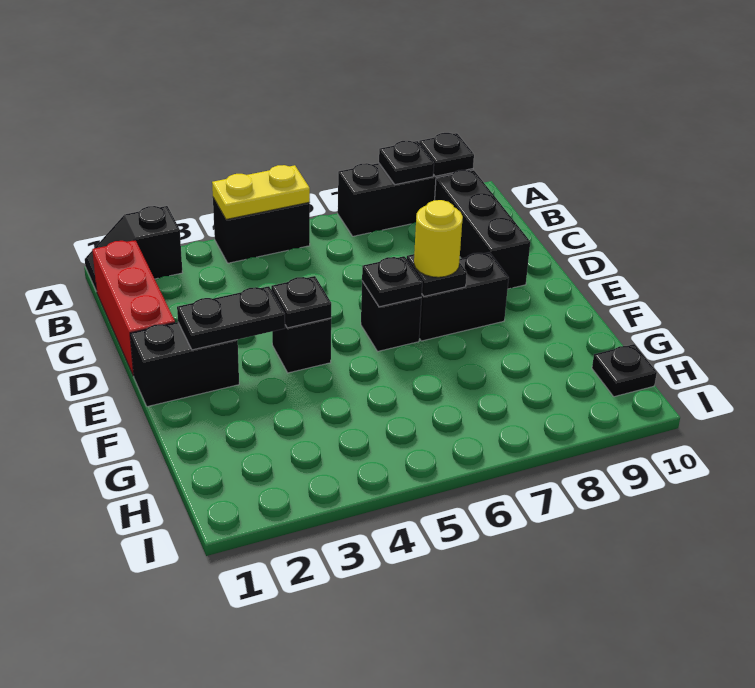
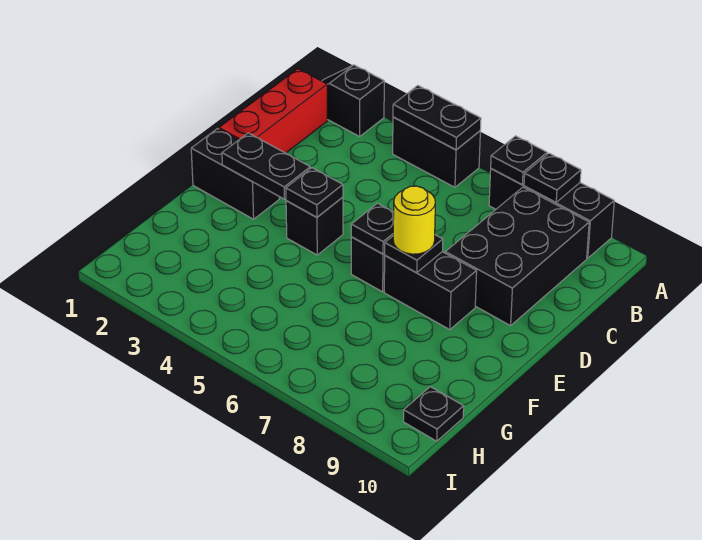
yellow 1x2 plate [212,165,310,219] -> black 1x2 plate [393,85,481,150]
black 1x1 plate [419,133,474,176] -> black 1x1 plate moved to [491,136,547,184]
black 1x3 brick [435,170,530,289] -> black 2x3 brick [445,187,589,326]

